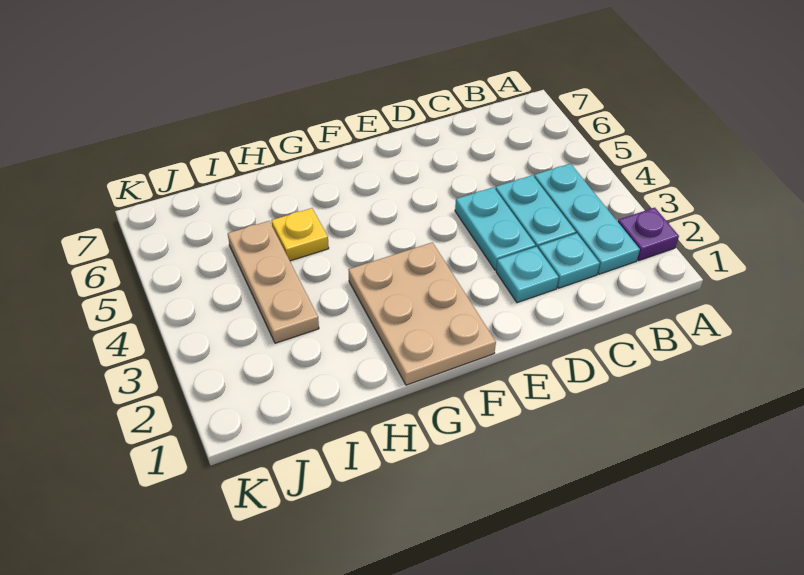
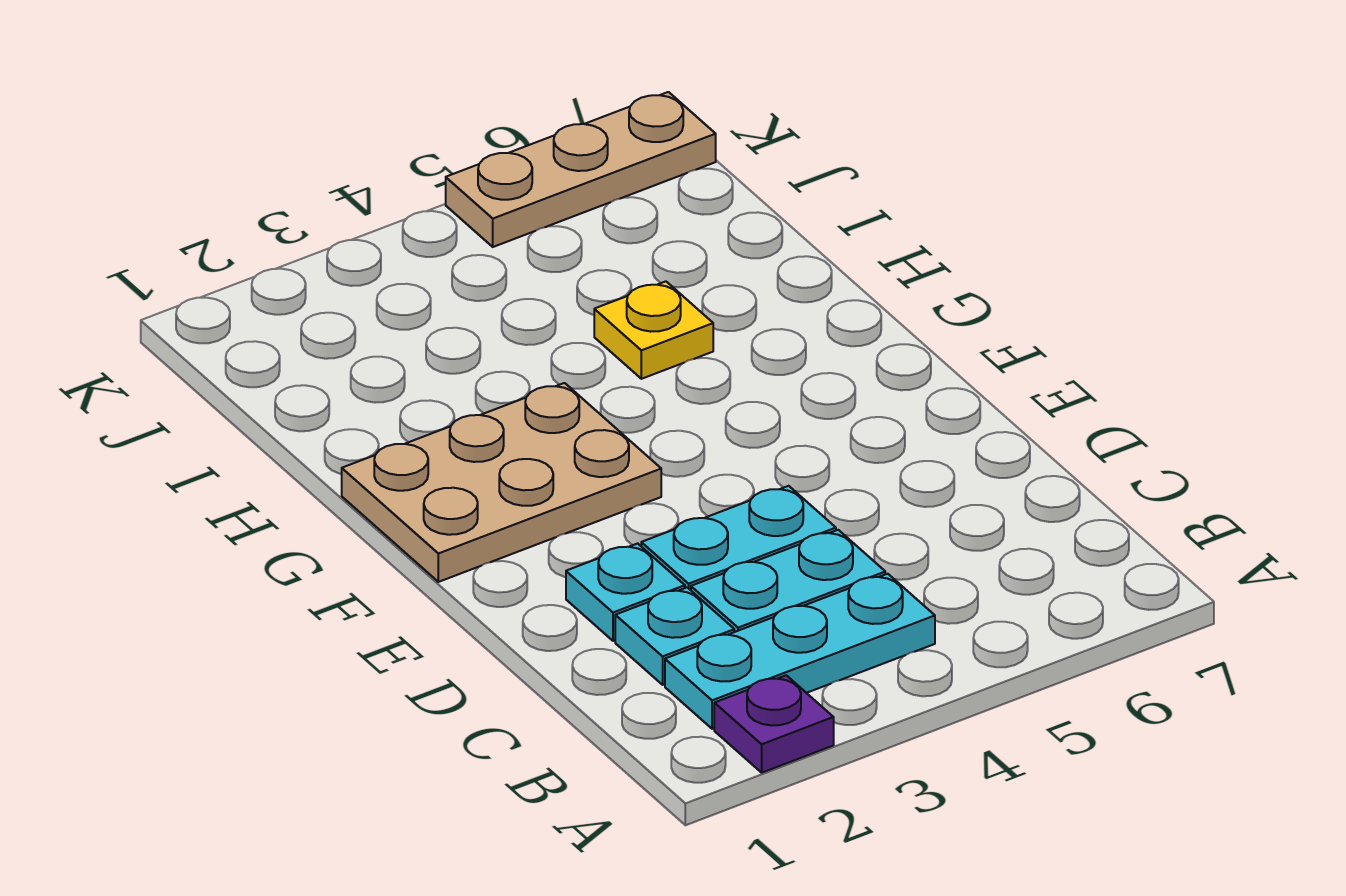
tan 1x3 plate [228,221,319,343] -> tan 1x3 plate moved to [446,92,716,247]

